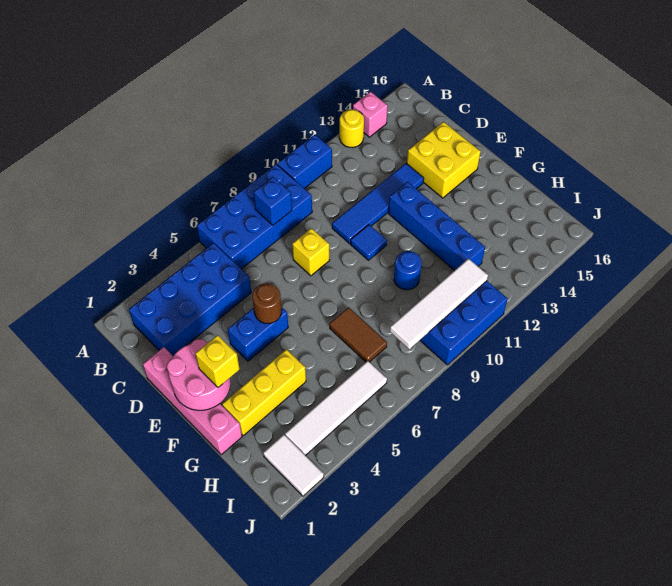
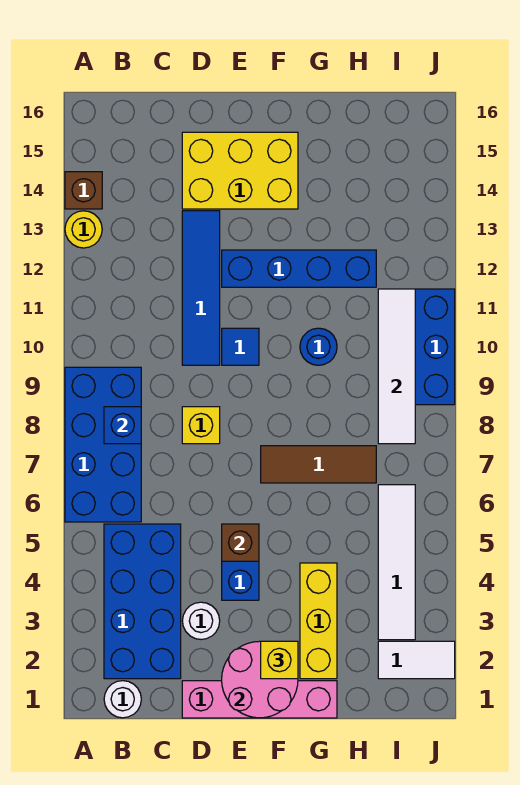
blue 1x2 brick [277,134,332,189] -> none
pink 1x1 brick [353,92,388,137] -> brown 1x1 brick [65,172,102,209]
none -> white 1x1 round brick [104,681,141,718]
none -> white 1x1 round brick [182,602,220,639]
yellow 2x2 brick [407,122,480,198] -> yellow 2x3 brick [182,132,298,209]
brown 1x1 round brick [253,283,282,324] -> brown 1x1 brick [222,524,259,561]
brown 1x2 tile [330,307,387,362] -> brown 1x3 tile [261,446,376,483]

